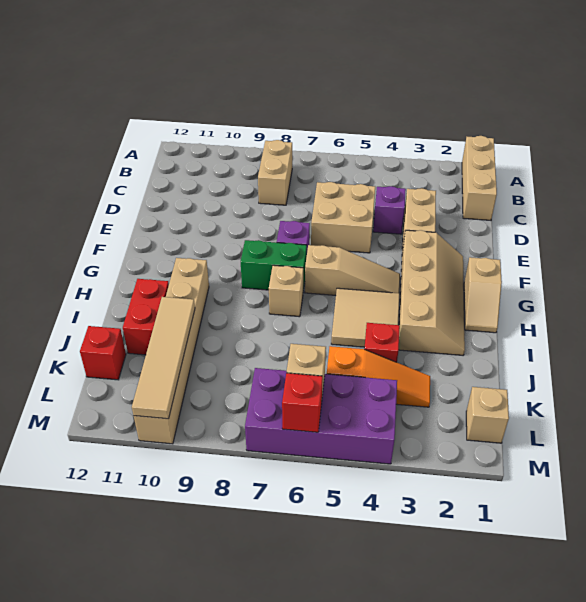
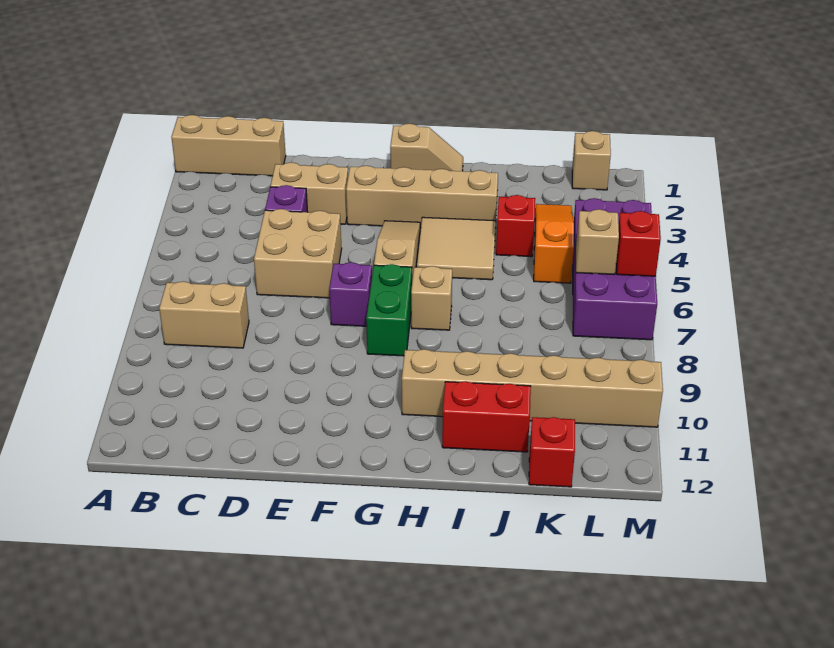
tan 1x4 tile [132,297,195,419] -> none

